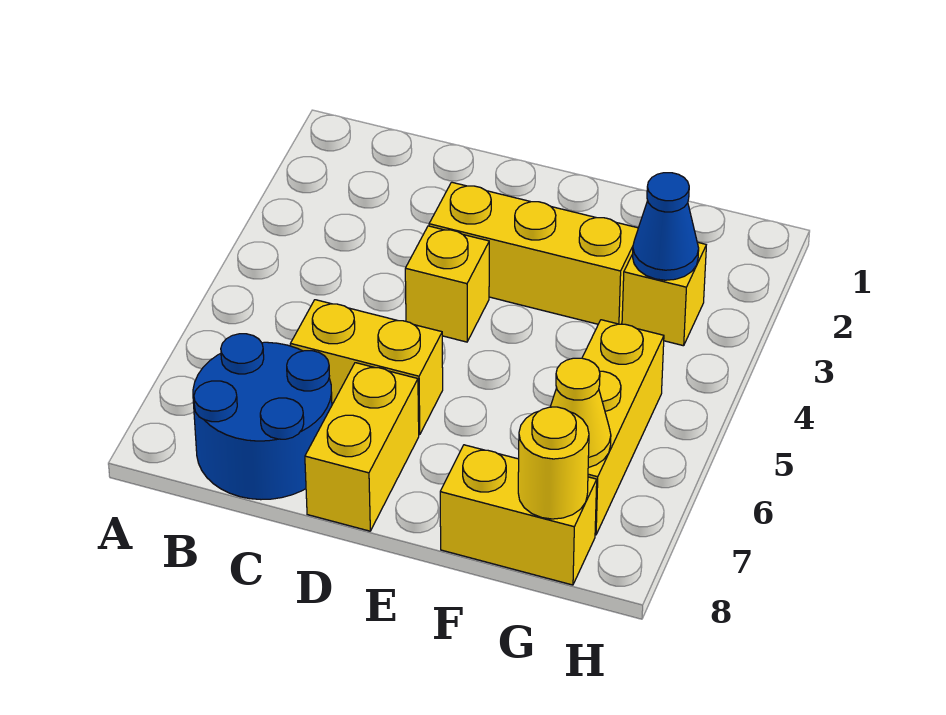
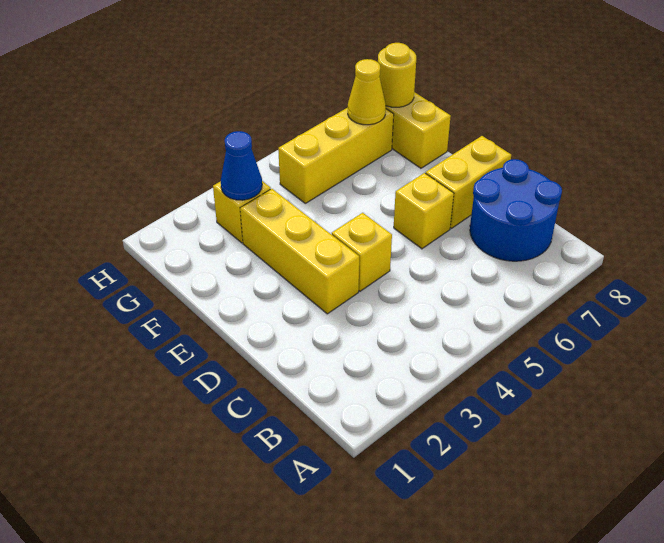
yellow 1x2 brick [290,300,443,435] -> yellow 1x1 brick [394,173,454,249]

